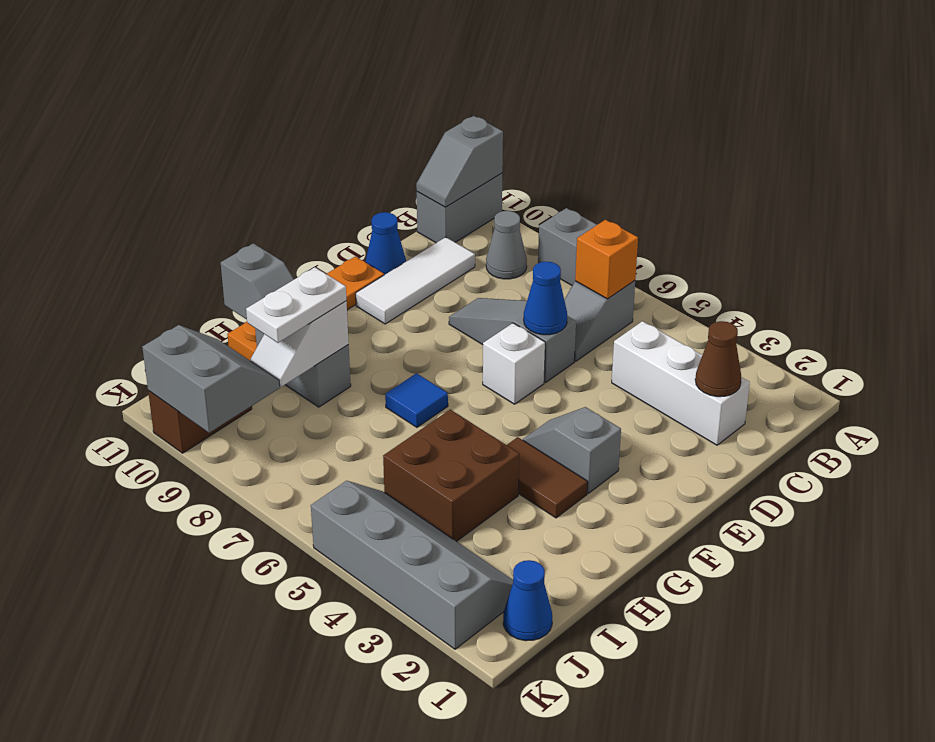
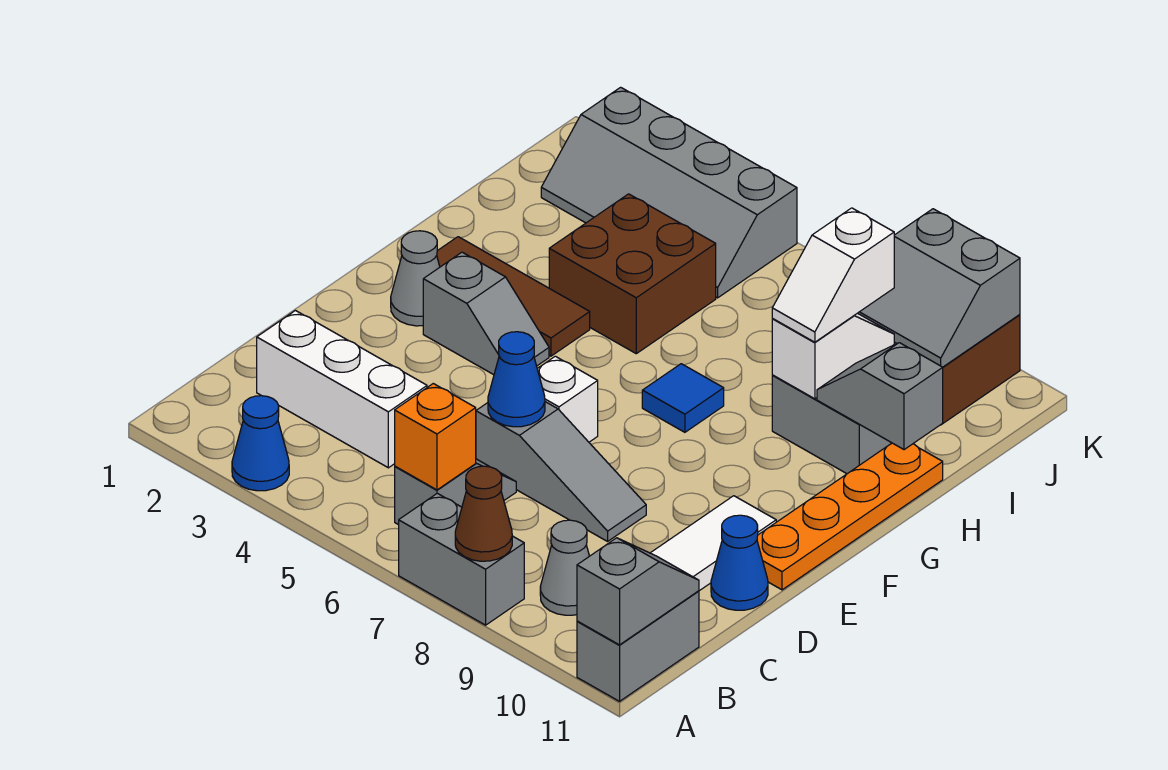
brown 1x1 cone [695,321,741,397] -> brown 1x1 cone moved to [455,466,512,561]
none -> grey 1x1 cone [391,231,440,326]
brown 1x2 tile [507,437,588,518] -> brown 1x3 tile [437,237,590,356]
white 1x2 plate [246,267,346,343] -> white 1x2 slope [772,208,894,342]
blue 1x1 cone [503,560,552,641] -> blue 1x1 cone moved to [232,396,289,491]

